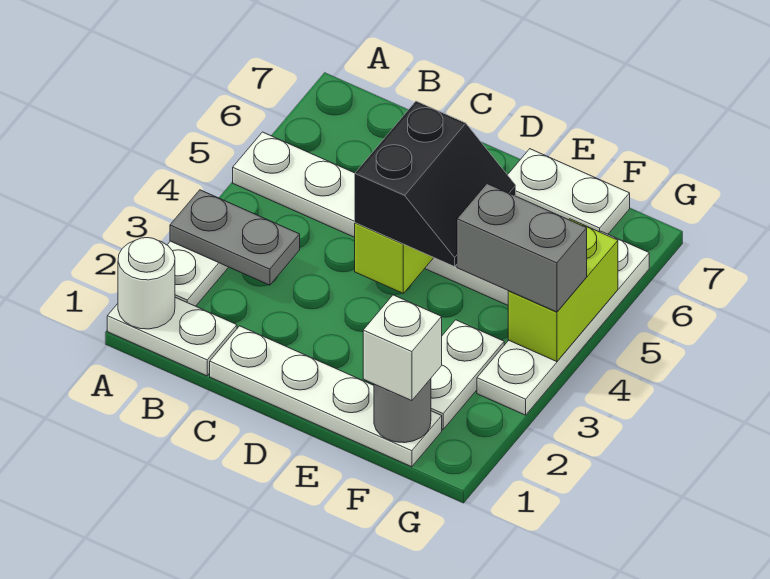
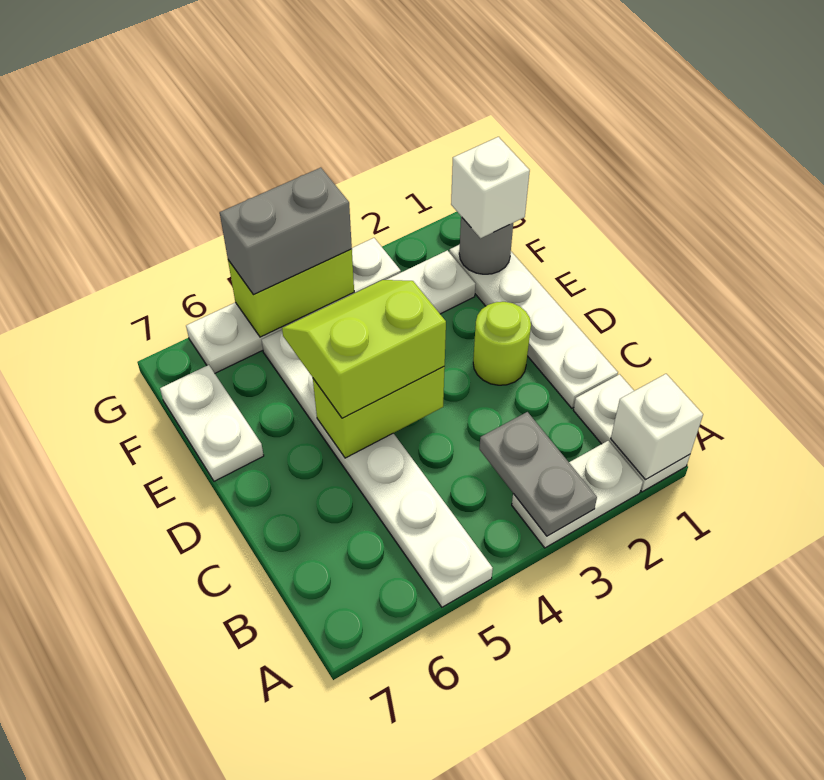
white 1x1 round brick [118,238,175,329] -> white 1x1 brick [611,374,703,480]
none -> lime 1x1 round brick [473,302,531,385]
black 2x2 slope [355,101,516,267] -> lime 2x2 slope [282,280,446,418]
grey 1x2 brick [457,184,587,312] -> grey 1x2 brick turned to [220,168,352,295]

